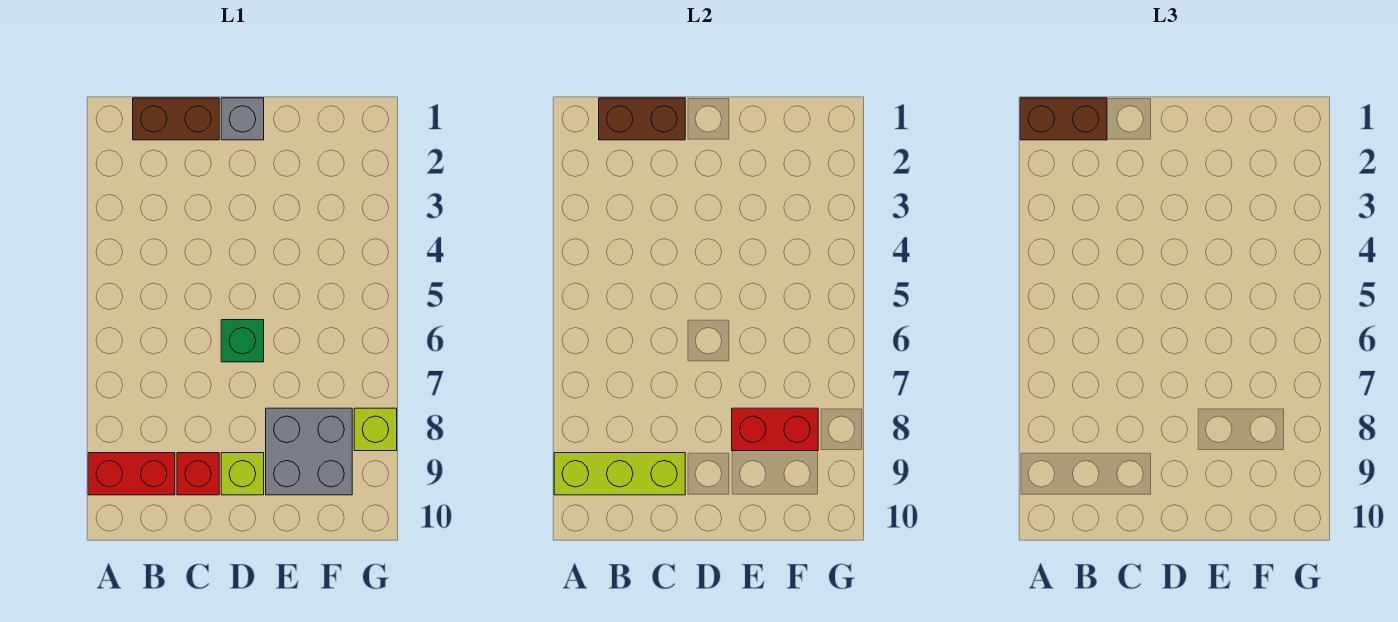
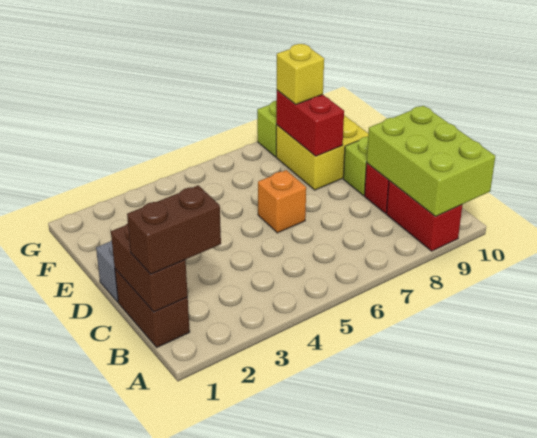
brown 1x2 brick [1020,98,1107,140] -> brown 1x2 brick turned to [127,185,221,274]
lime 1x3 brick [554,453,685,495] -> lime 2x3 brick [367,106,495,216]
green 1x1 brick [221,320,264,362] -> orange 1x1 brick [258,170,306,233]
grey 2x2 brick [266,408,352,495] -> yellow 2x2 brick [276,115,368,190]
none -> yellow 1x1 brick [277,44,324,104]

